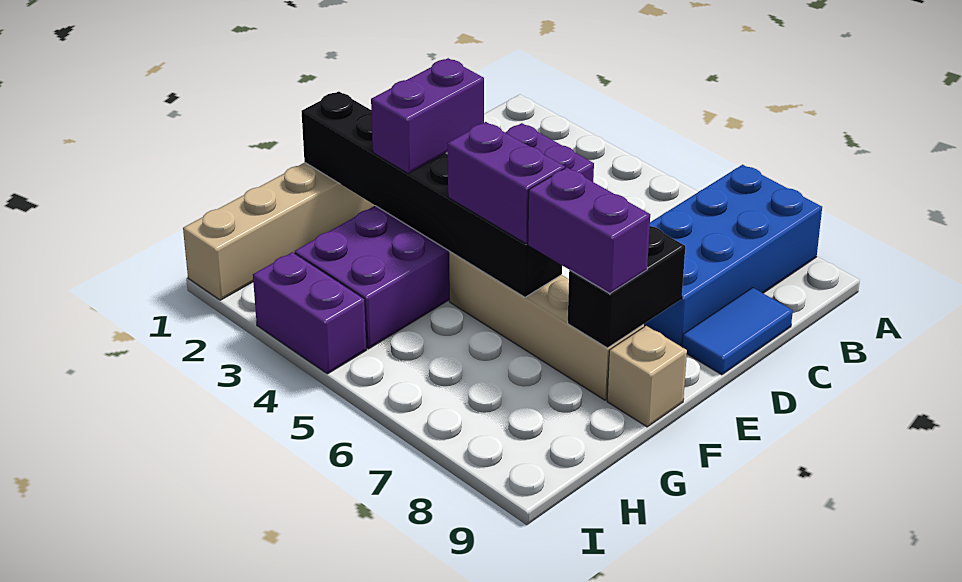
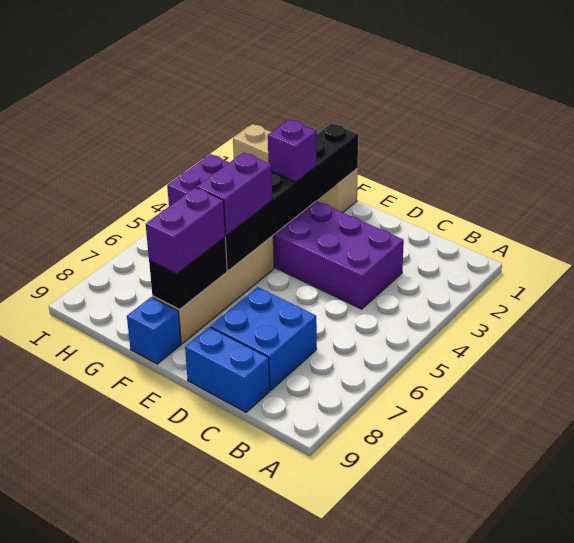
blue 2x4 brick [644,165,822,347] -> blue 2x2 brick [210,287,317,390]
blue 1x2 tile [682,288,793,375] -> blue 1x2 brick [185,327,270,412]
purple 1x2 brick [371,58,484,173] -> purple 1x1 brick [268,120,316,182]
black 1x2 brick [568,226,685,348] -> black 1x2 brick turned to [149,237,227,310]
tan 1x1 brick [607,326,687,427] -> blue 1x1 brick [127,297,181,364]

